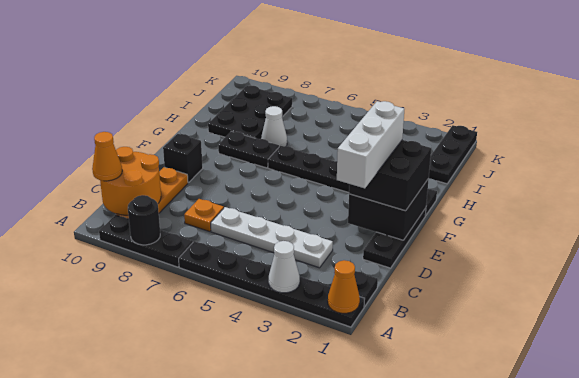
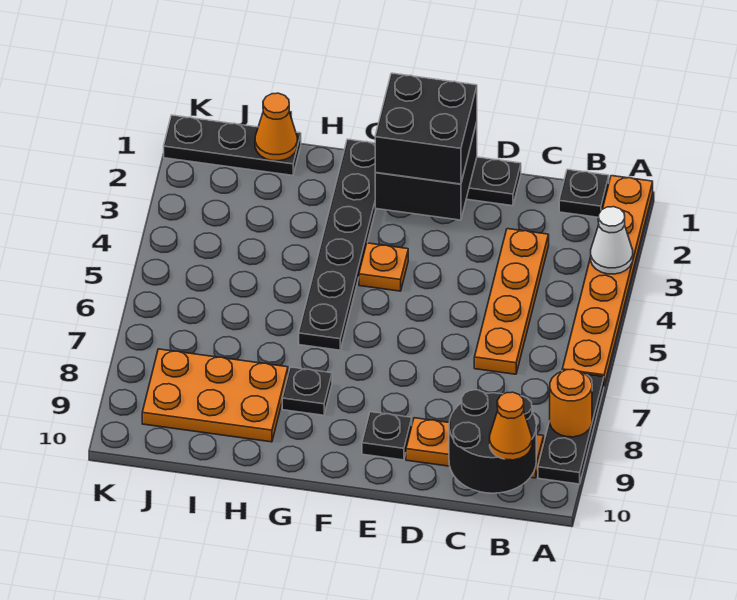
black 1x6 plate [179,241,365,327] -> orange 1x6 plate [562,176,653,385]
orange 1x1 cone [328,260,360,313] -> orange 1x1 cone moved to [255,93,297,161]
black 1x1 round brick [128,195,160,245] -> orange 1x1 round brick [550,369,592,437]
orange 2x2 round brick [100,147,161,215] -> black 2x2 round brick [449,390,536,493]
white 1x4 plate [211,207,333,268] -> orange 1x4 plate [474,229,549,374]
orange 1x1 plate [184,199,224,232] -> orange 1x1 plate moved to [359,243,408,291]
white 1x3 brick [337,101,404,188] -> none
black 1x1 brick [163,134,203,183] -> black 1x1 plate [362,412,412,460]
black 1x2 plate [218,131,279,168] -> black 1x1 plate [282,367,332,415]
white 1x1 cone [261,106,287,146] -> none
black 2x3 plate [208,86,292,139] -> orange 2x3 plate [142,349,288,442]

